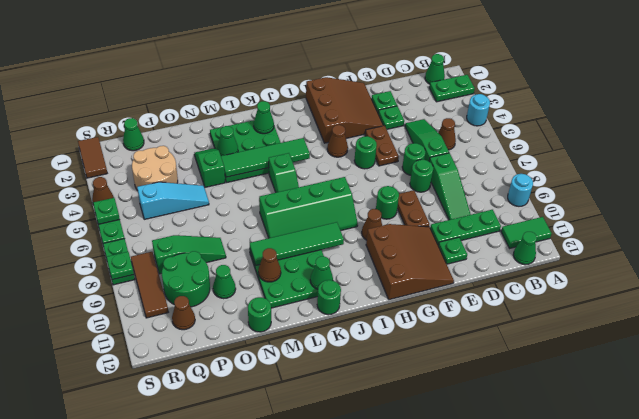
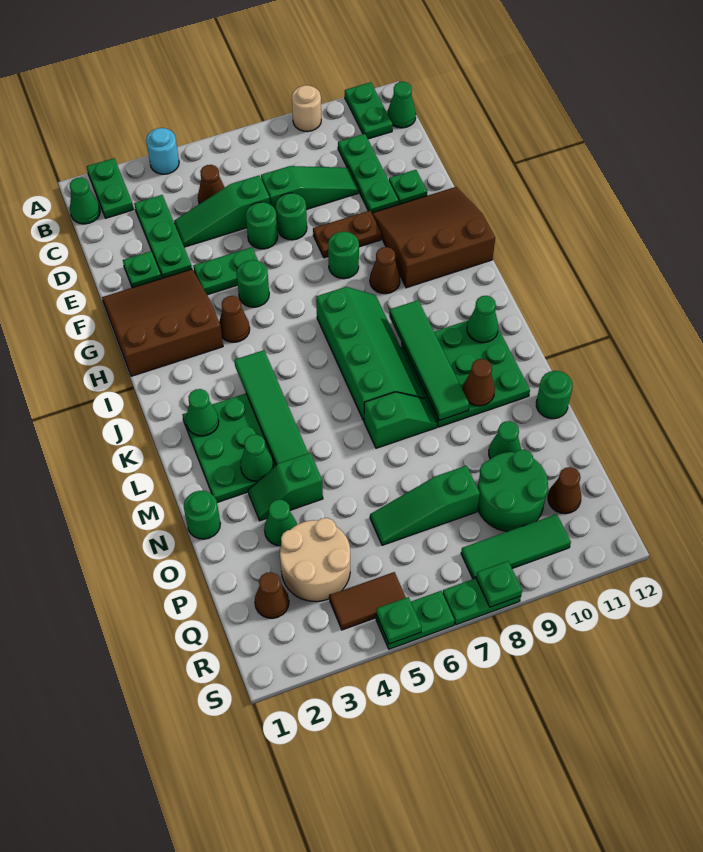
cyan 1x1 round brick [508,174,533,206] -> tan 1x1 round brick [292,85,321,132]
green 1x2 tile [501,217,552,248] -> green 1x2 plate [345,82,393,139]
green 1x1 plate [378,106,404,129] -> green 1x3 plate [134,195,192,278]
brown 1x2 plate [365,126,399,166] -> green 1x2 plate [193,247,258,295]
green 1x2 slope [269,153,299,192] -> green 1x2 slope moved to [364,392,437,448]
green 1x1 round brick [317,280,341,315] -> green 1x1 round brick moved to [184,491,220,539]
cyan 1x3 slope [137,182,209,219] -> none
green 1x3 slope [152,235,226,274] -> green 1x3 slope turned to [370,466,480,545]
green 1x1 cone [123,118,144,151] -> green 1x1 cone moved to [264,500,297,546]
brown 1x3 tile [131,252,168,318] -> green 1x3 tile [461,514,571,579]
brown 1x2 tile [78,137,107,178] -> brown 1x2 tile moved to [329,572,406,630]
brown 1x1 cone [92,177,114,202] -> brown 1x1 cone moved to [255,572,289,618]

